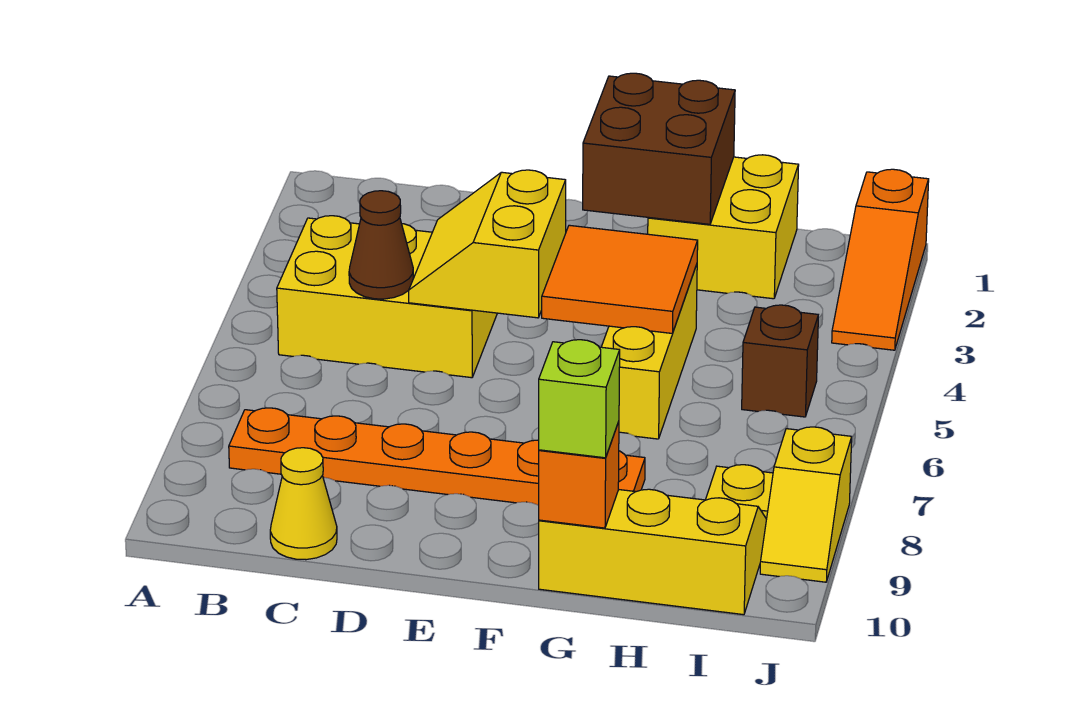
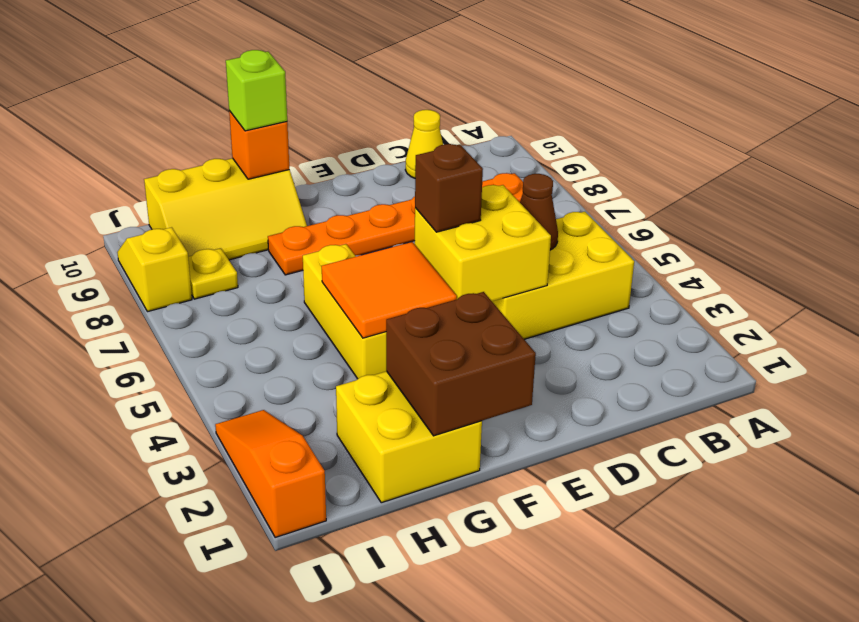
yellow 2x2 slope [409,170,566,318] -> yellow 2x2 brick [414,185,551,301]
brown 1x1 brick [742,305,818,417] -> brown 1x1 brick moved to [415,144,483,232]

